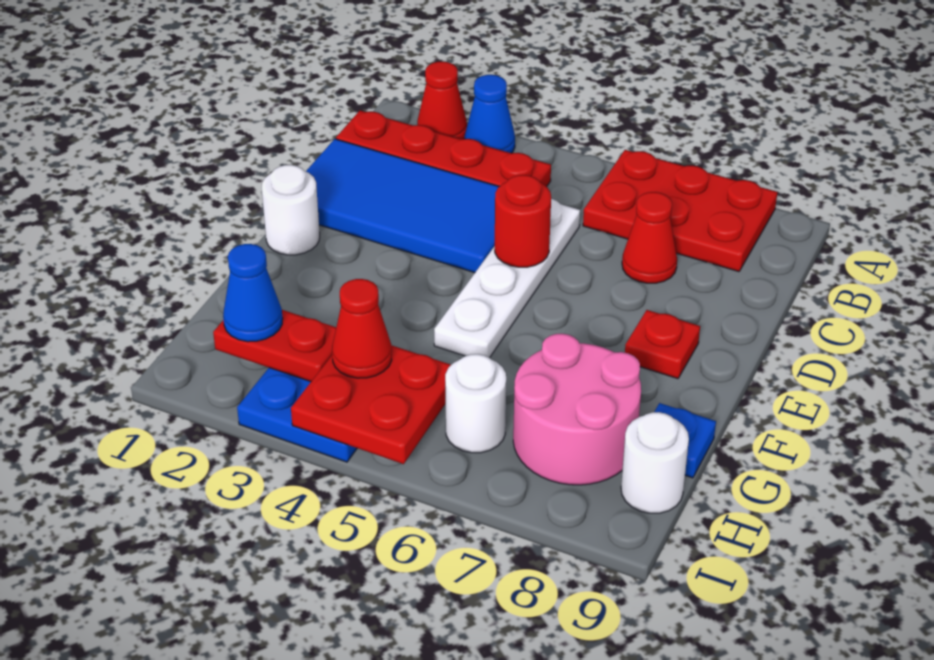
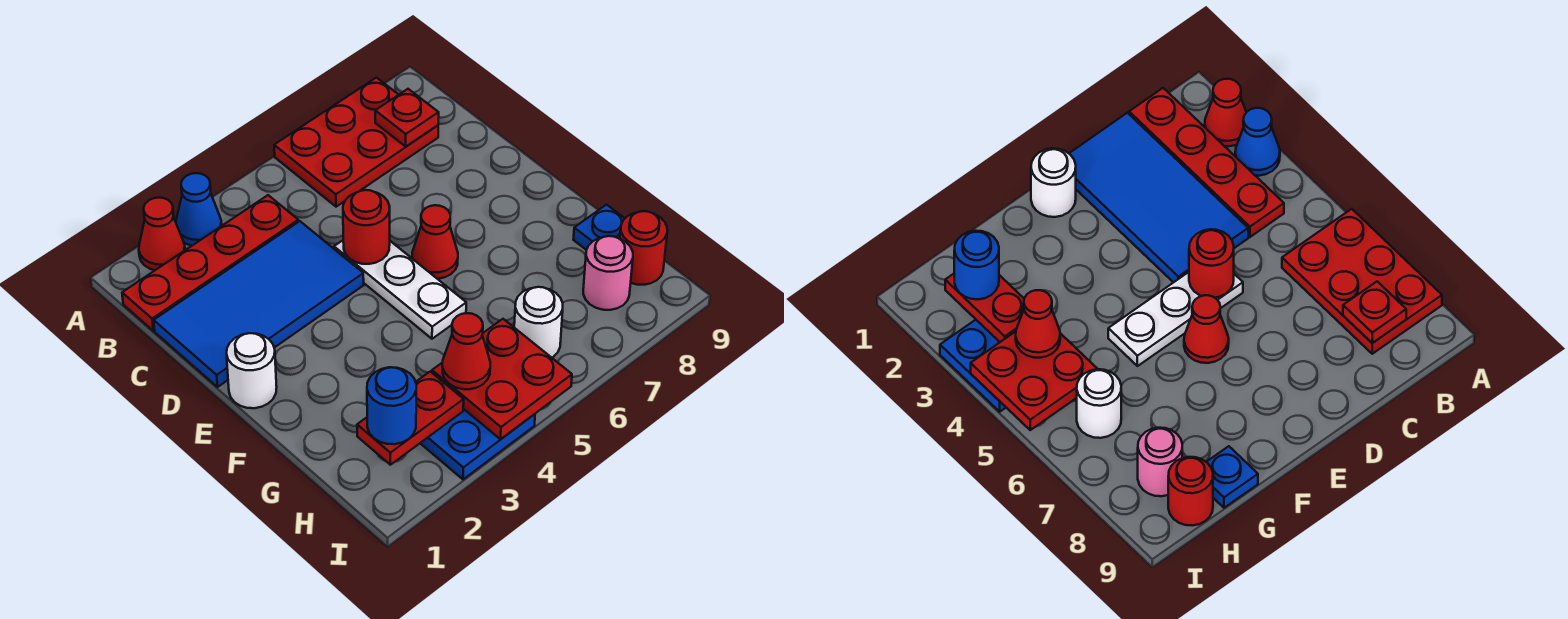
white 1x4 plate [434,199,580,358] -> white 1x3 plate [334,240,466,339]
red 1x1 cone [622,192,677,283] -> red 1x1 cone moved to [412,205,458,279]
red 1x1 plate [625,310,700,379] -> red 1x1 plate moved to [375,89,439,146]
pink 2x2 round brick [513,334,641,485] -> pink 1x1 round brick [583,236,633,310]
blue 1x1 cone [223,244,283,342] -> blue 1x1 round brick [367,367,416,444]
white 1x1 round brick [621,412,689,513] -> red 1x1 round brick [620,211,667,285]

